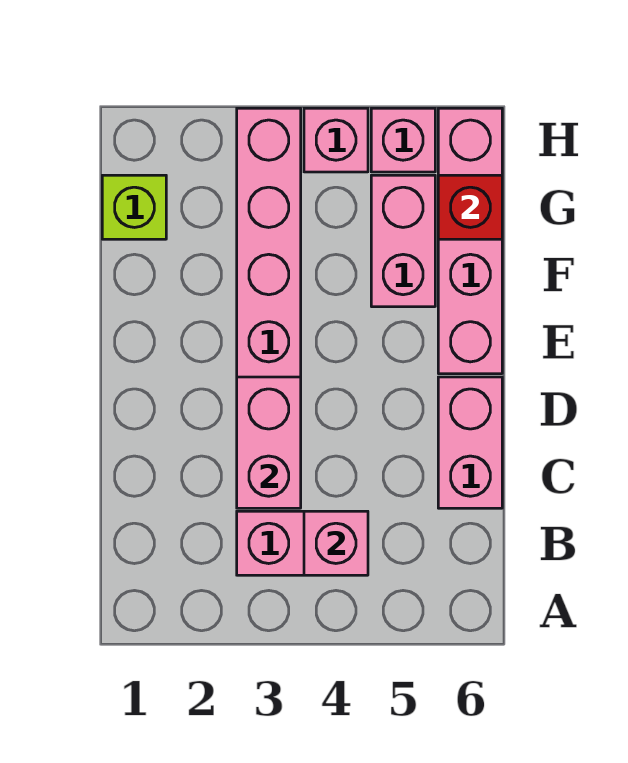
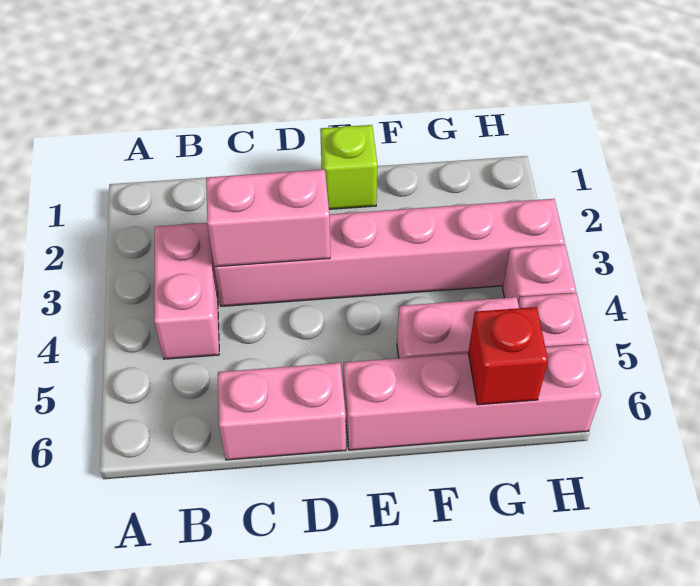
pink 1x1 brick [304,511,368,575] -> none
lime 1x1 brick [102,175,166,239] -> lime 1x1 brick moved to [320,125,378,209]

